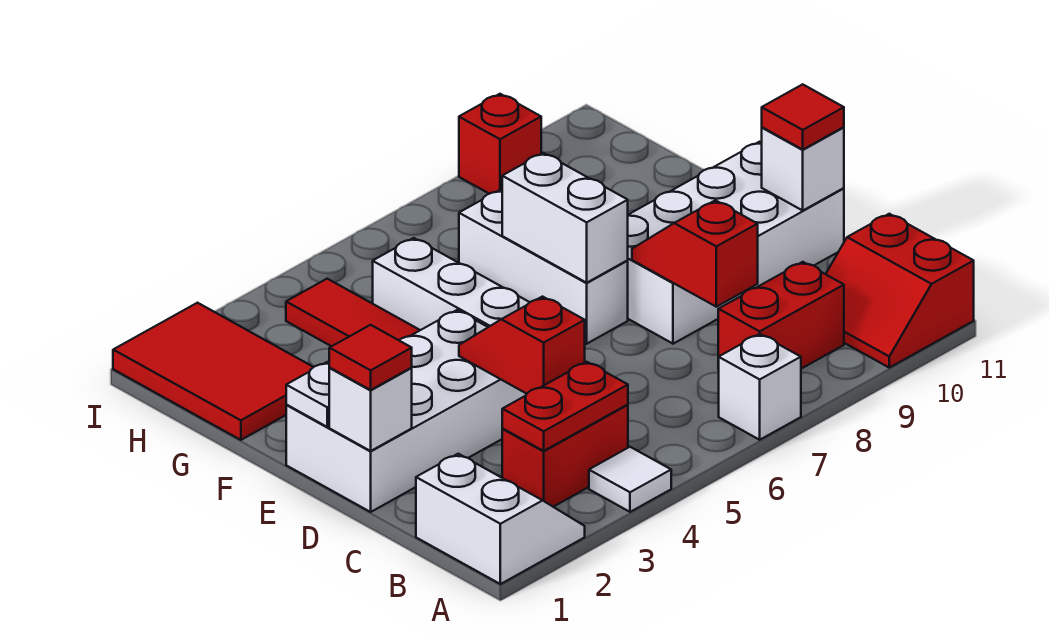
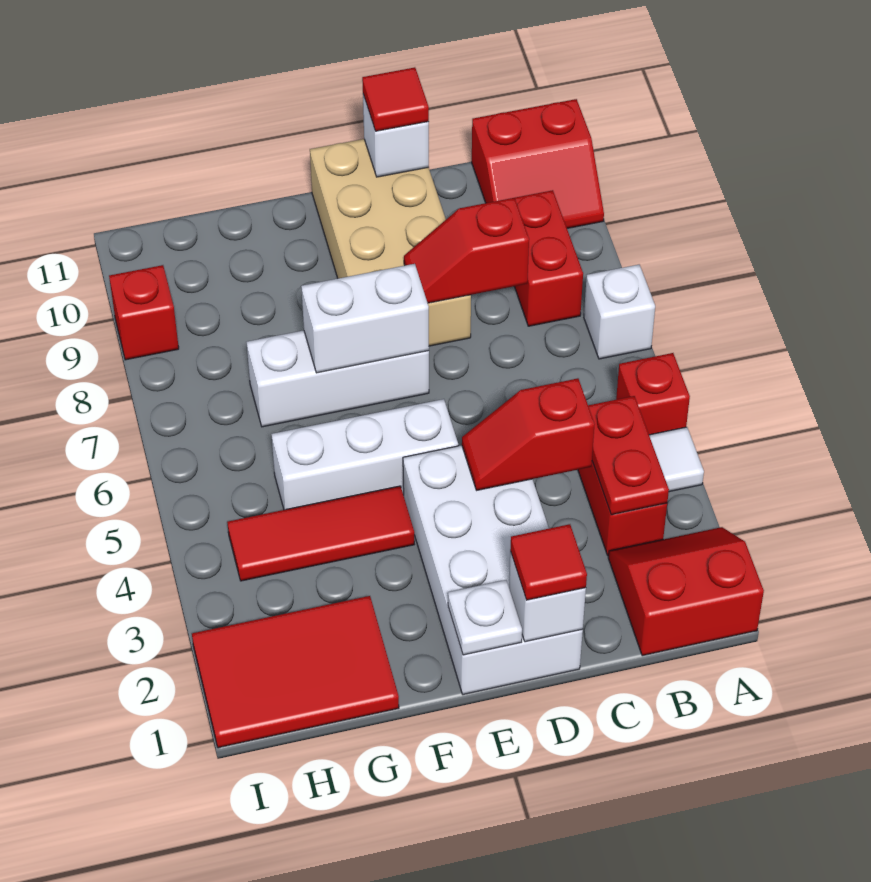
white 2x2 slope [416,454,585,584] -> red 2x2 slope [608,527,764,656]
none -> red 1x1 brick [616,353,690,435]
white 2x4 brick [628,142,844,344] -> tan 2x4 brick [310,139,471,346]

